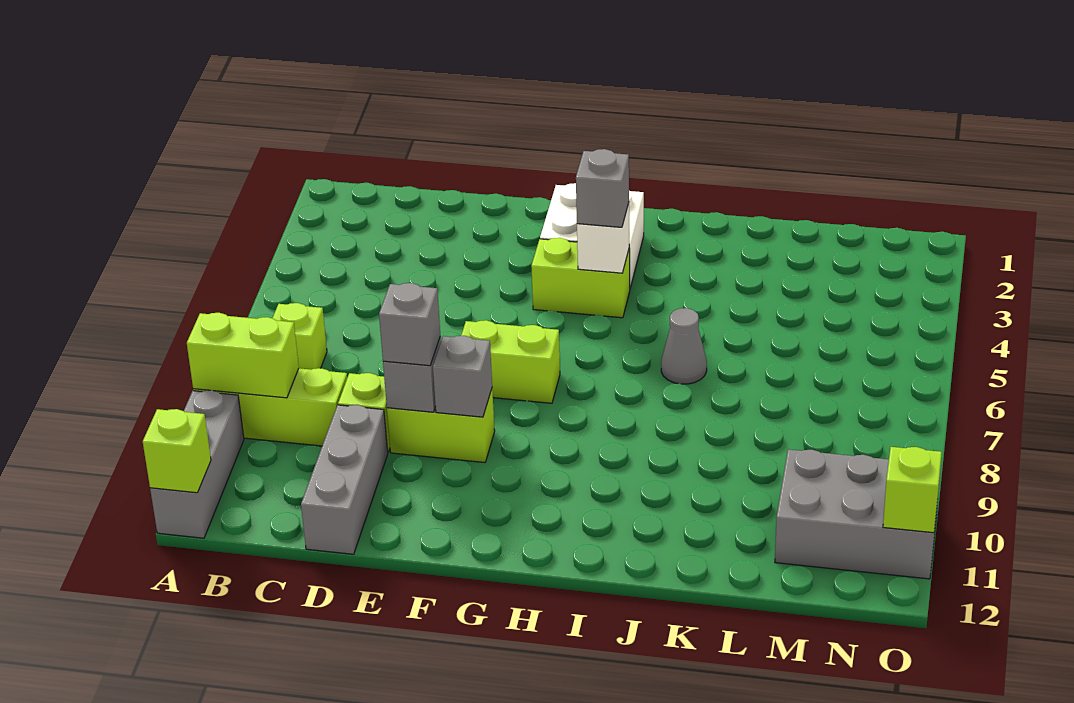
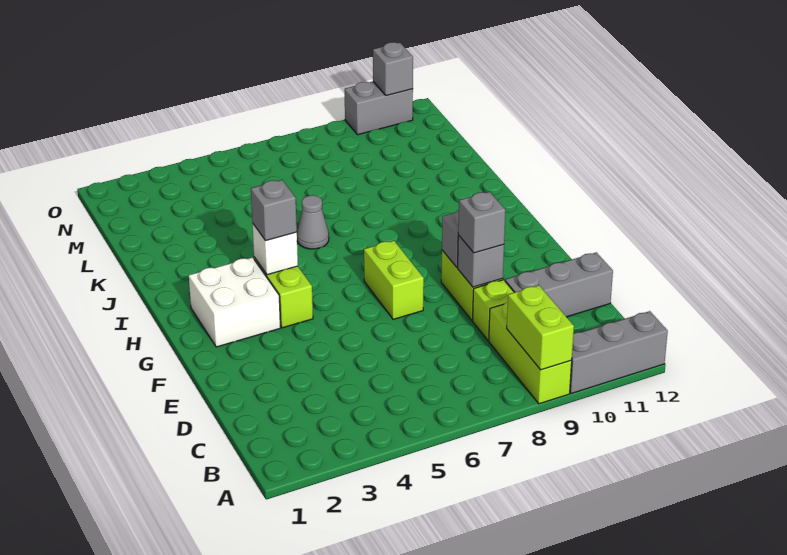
lime 1x1 brick [143,409,211,493] -> none
lime 1x1 brick [272,303,327,370] -> none
grey 2x3 brick [775,449,941,579] -> grey 1x2 brick [345,82,413,135]
lime 1x1 brick [883,447,942,533] -> grey 1x1 brick [373,42,413,96]

